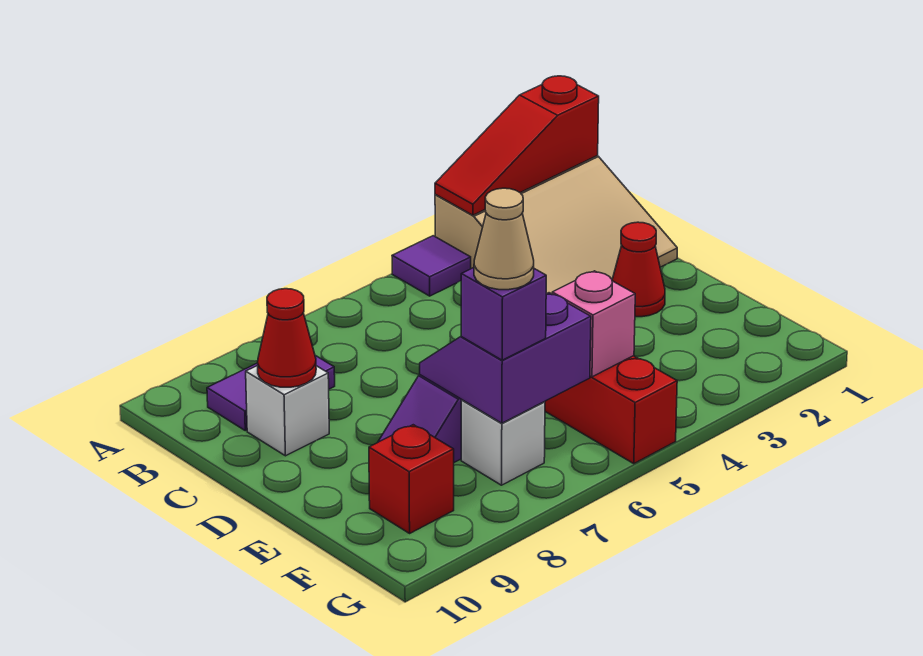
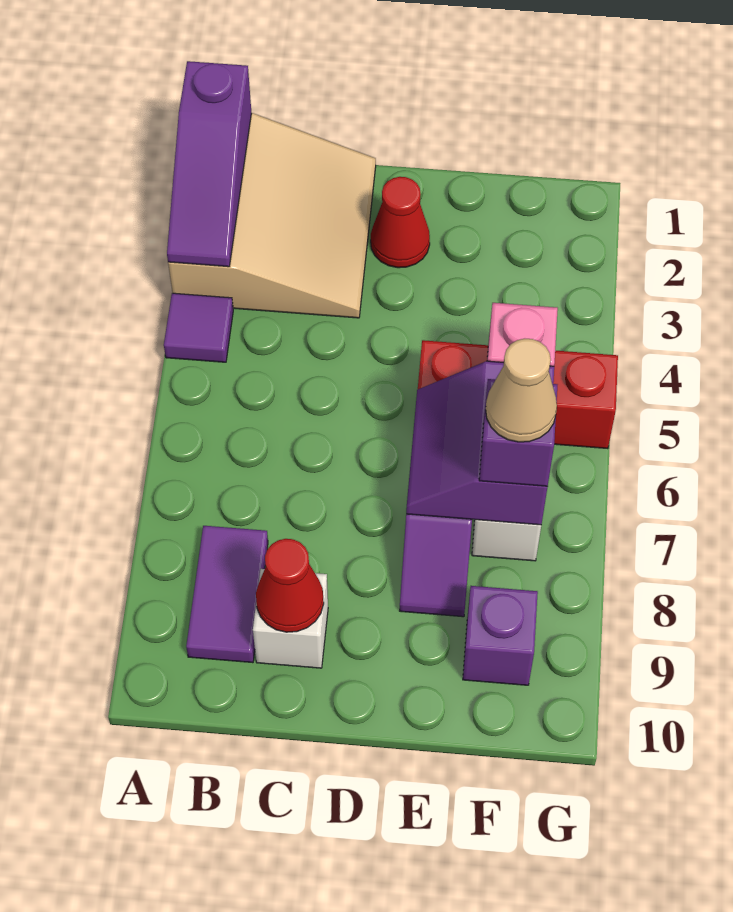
red 1x3 slope [435,76,599,215] -> purple 1x3 slope [167,61,251,267]
red 1x1 brick [369,425,454,533] -> purple 1x1 brick [463,586,538,685]

